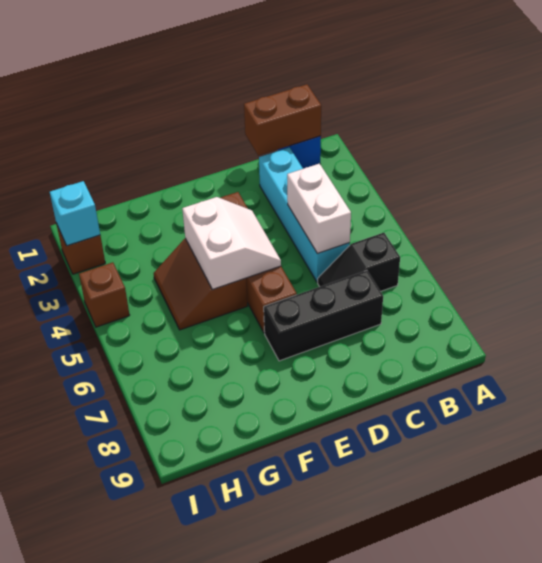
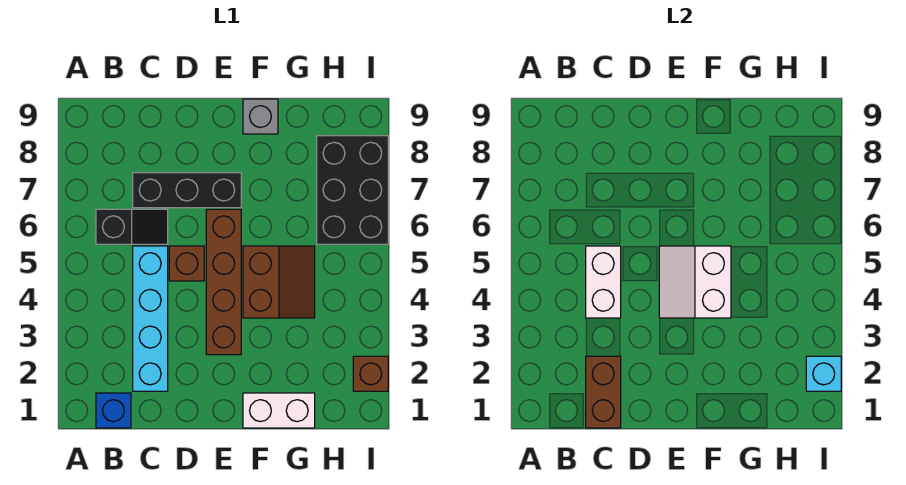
brown 1x2 brick [244,84,321,156] -> brown 1x2 brick turned to [586,356,621,428]
none -> white 1x2 brick [243,393,315,428]
none -> grey 1x1 brick [243,99,278,134]
none -> black 2x3 brick [317,136,388,244]
brown 1x1 brick [79,262,130,327] -> brown 1x1 brick moved to [169,246,204,281]

